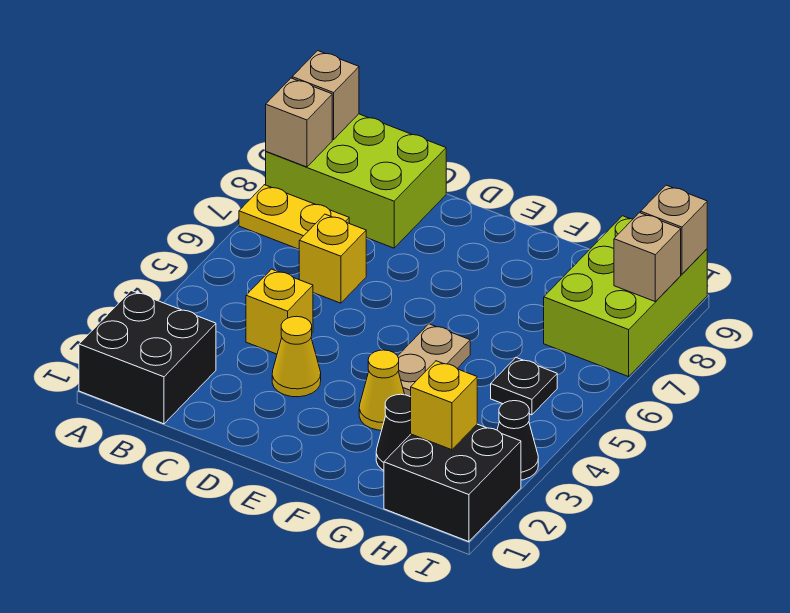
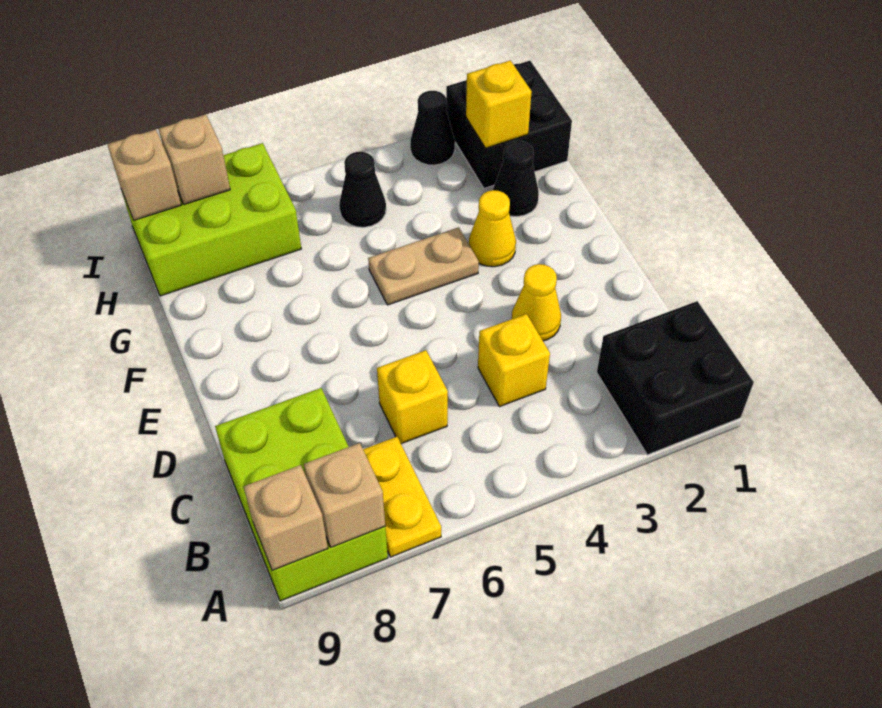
black 1x1 plate [491,358,557,415] -> black 1x1 cone [339,152,386,227]

